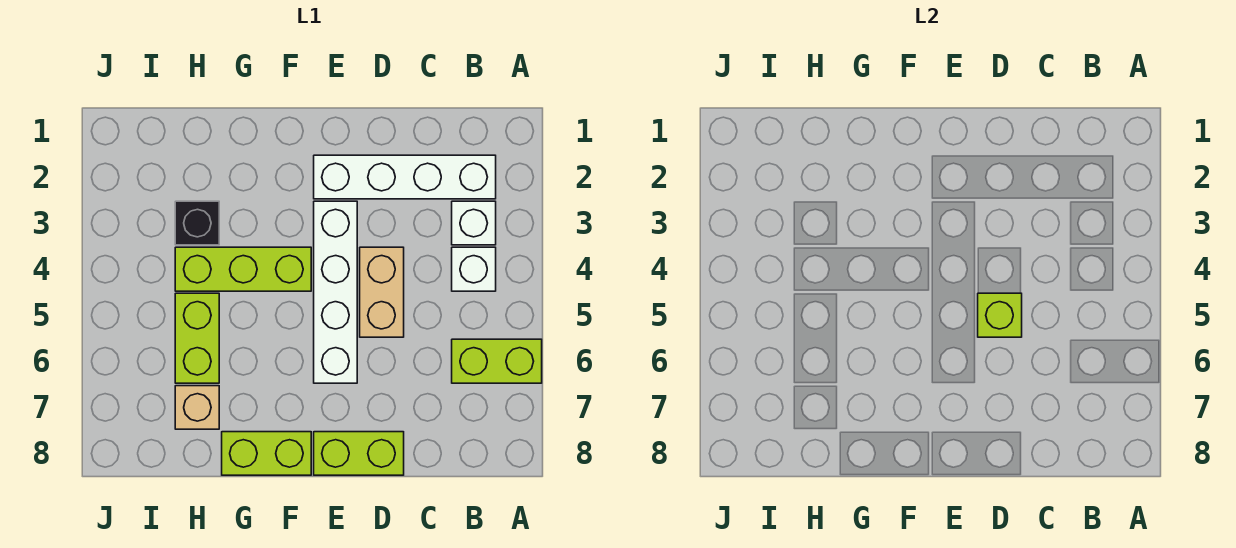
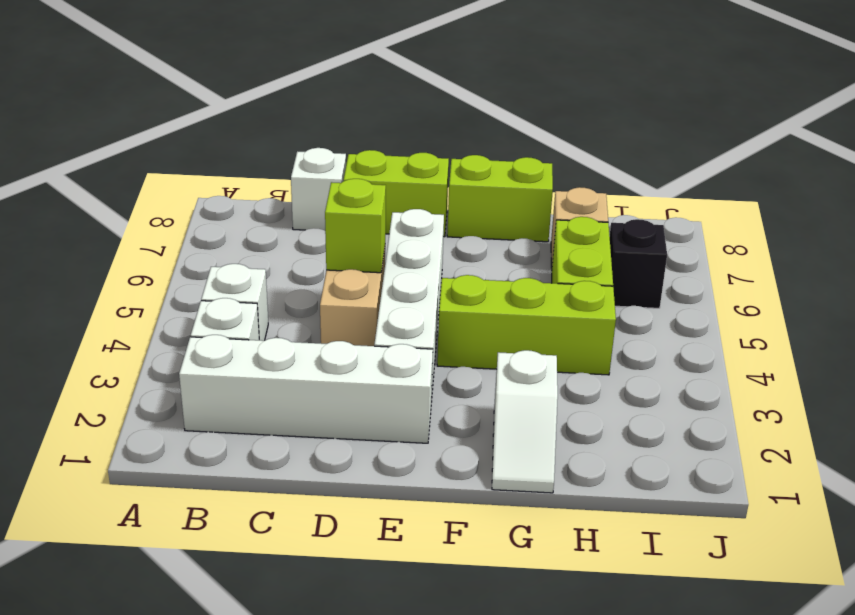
lime 1x2 brick [452,339,542,383] -> none
none -> white 1x1 brick [291,148,346,231]
none -> white 1x2 slope [492,350,558,493]
black 1x1 brick [175,201,219,245] -> black 1x1 brick moved to [610,219,667,308]

